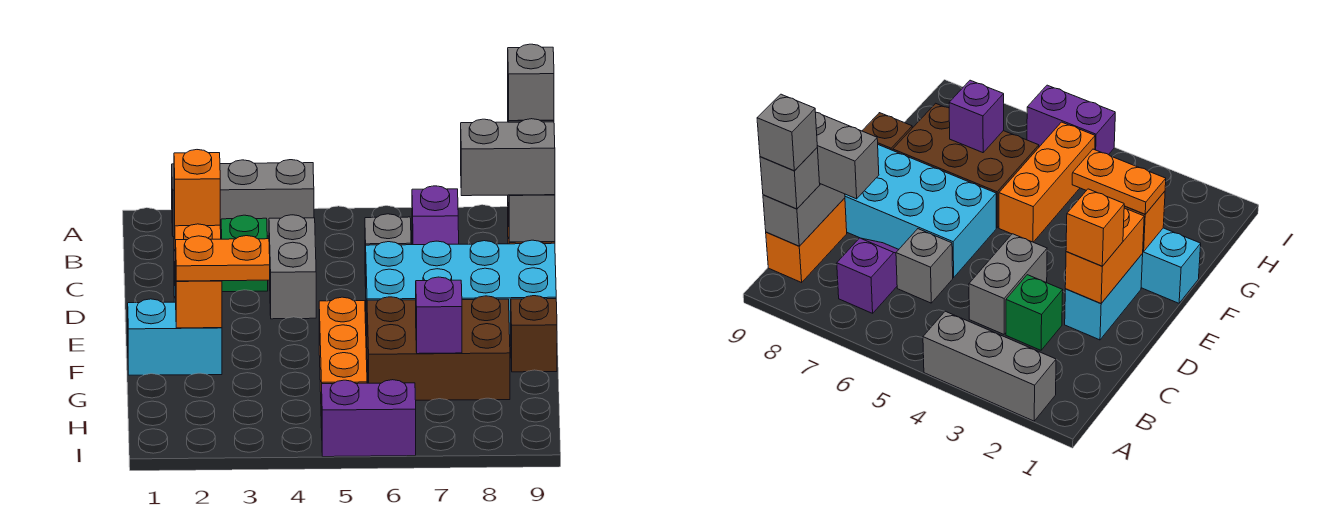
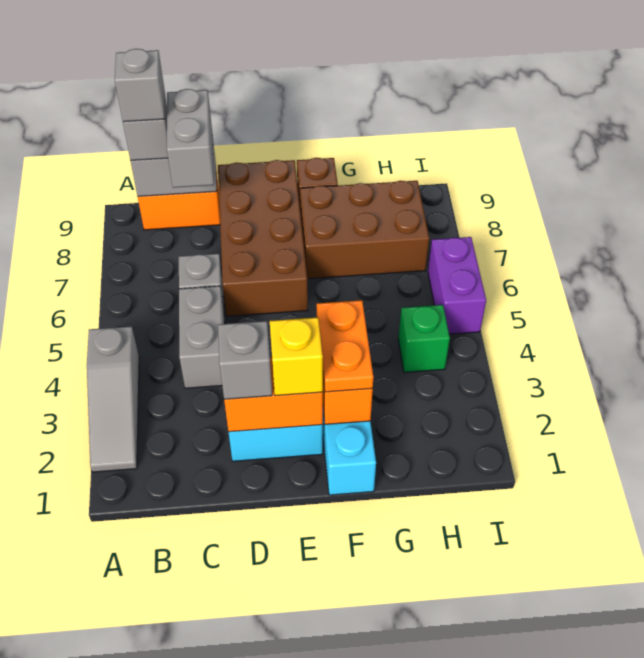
grey 1x3 brick [172,160,314,237] -> grey 1x3 slope [87,326,139,472]
purple 1x2 slope [412,186,459,245] -> none
green 1x1 brick [221,215,268,292] -> green 1x1 brick moved to [398,305,450,372]
grey 1x2 brick [269,215,316,319] -> grey 1x2 brick turned to [179,286,225,388]
orange 1x1 brick [174,150,220,226] -> grey 1x1 brick [218,321,272,400]
cyan 2x4 brick [366,240,556,344] -> brown 2x4 brick [218,160,308,316]
none -> yellow 1x1 brick [270,318,323,396]
orange 1x3 brick [319,297,367,428] -> none
brown 2x3 brick [367,296,510,400] -> brown 2x3 brick turned to [300,181,429,279]
purple 1x1 brick [416,277,462,354] -> none

